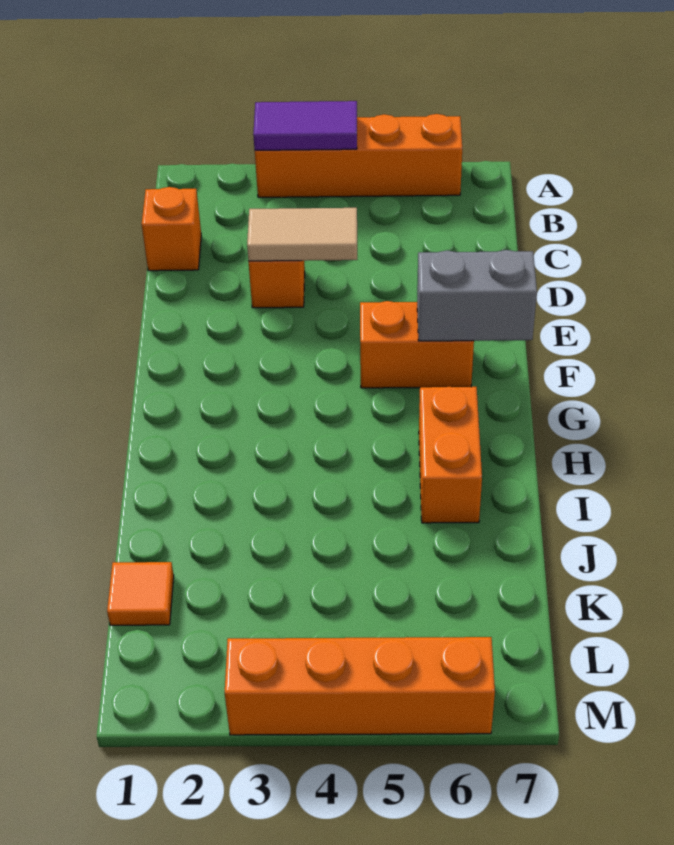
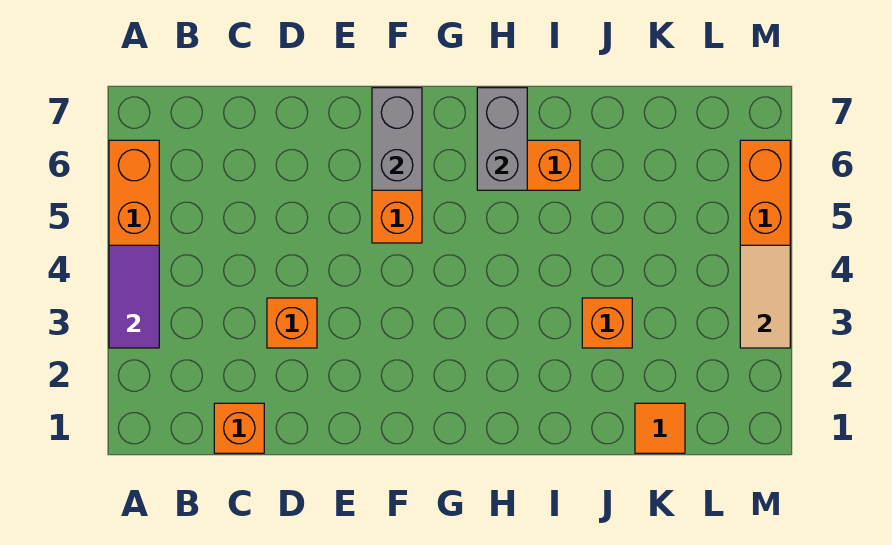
tan 1x2 tile [247,207,357,261] -> tan 1x2 tile moved to [740,245,790,348]
none -> grey 1x2 brick [477,88,527,190]
none -> orange 1x1 brick [582,298,632,348]

